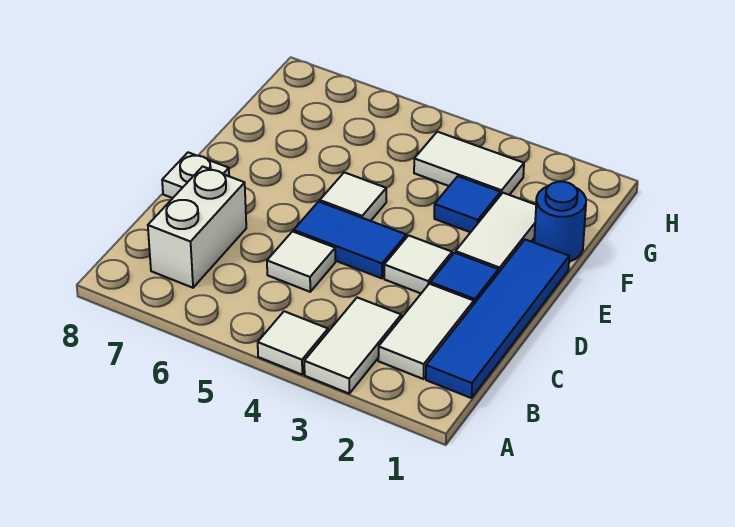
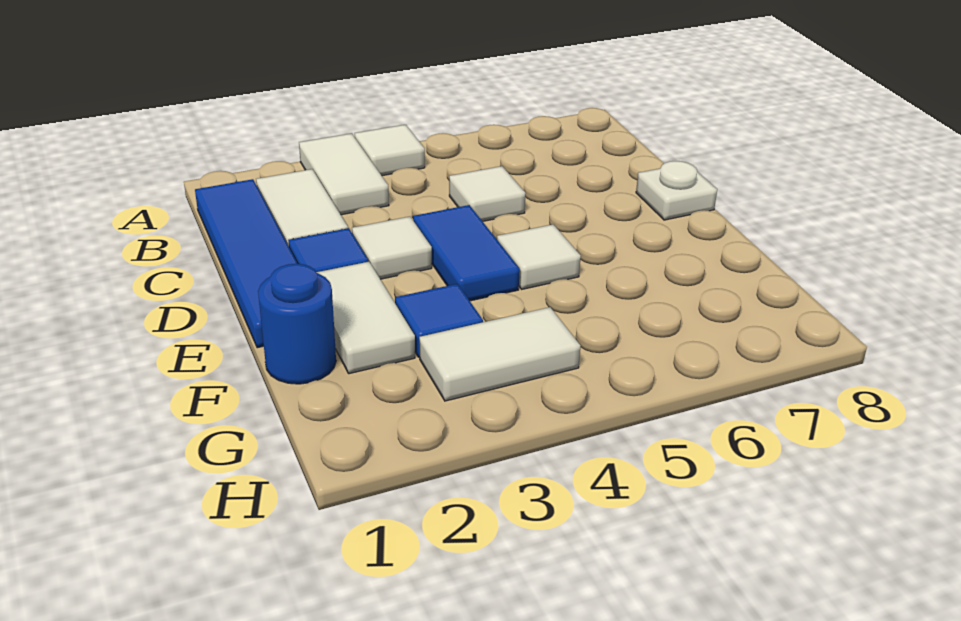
white 1x2 brick [148,166,246,288] -> none
blue 1x2 tile [294,202,406,278] -> blue 1x2 tile turned to [413,205,520,301]

